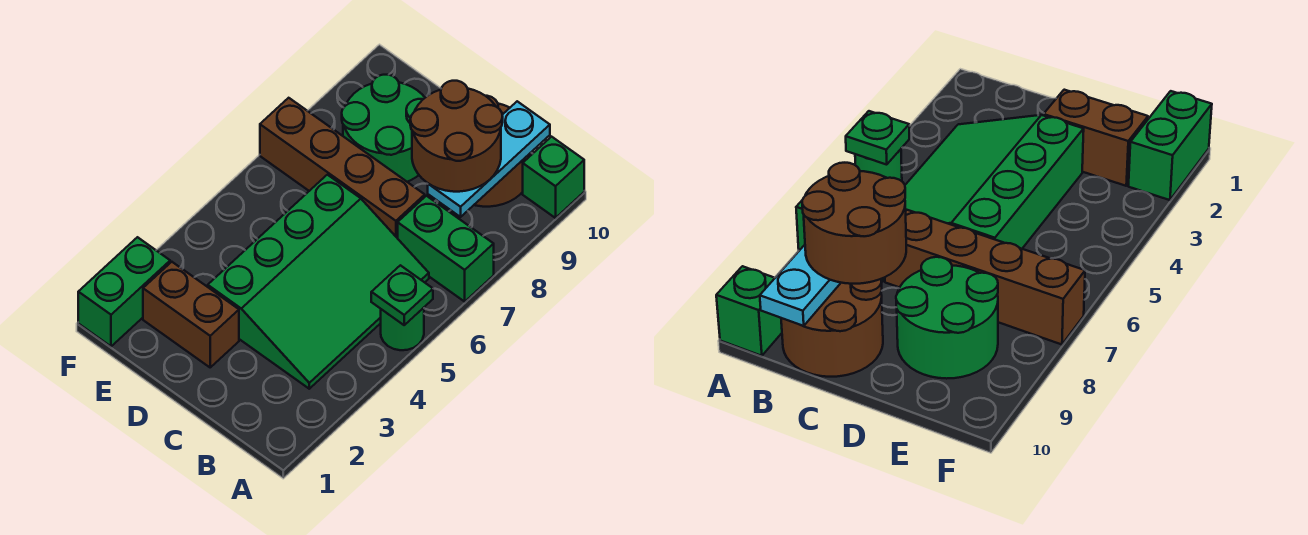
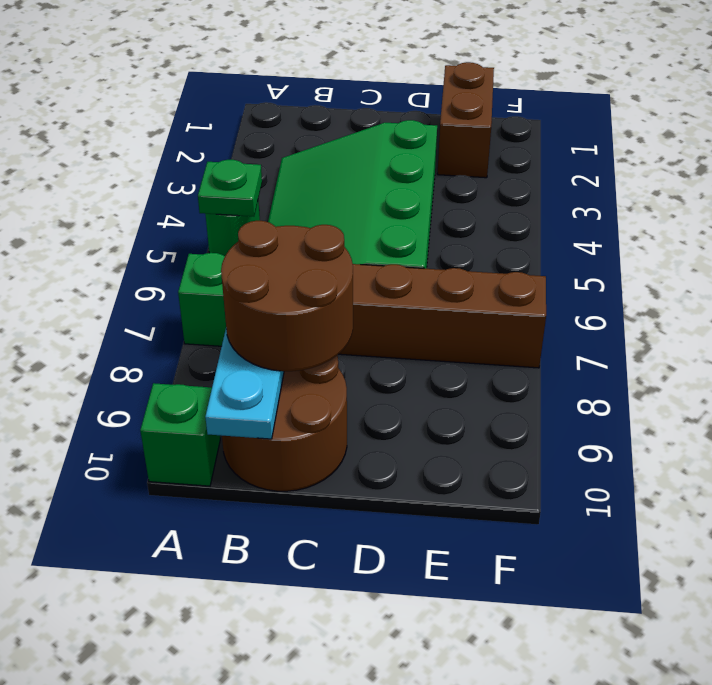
brown 1x2 brick [143,262,239,367] -> brown 1x2 brick turned to [437,62,494,178]
green 2x2 round brick [342,75,425,182] -> none
green 1x2 brick [78,237,170,346] -> none

